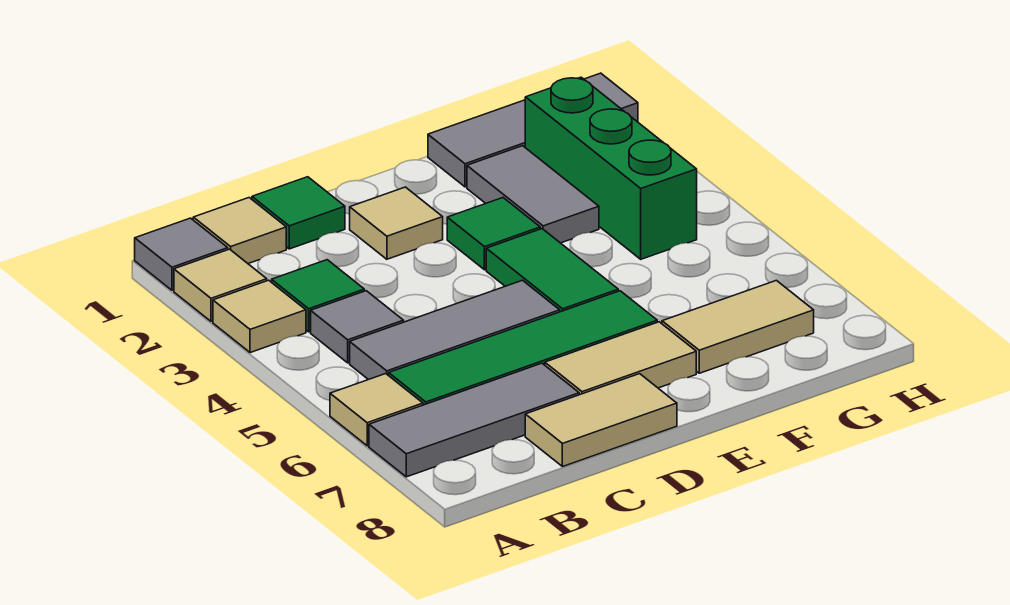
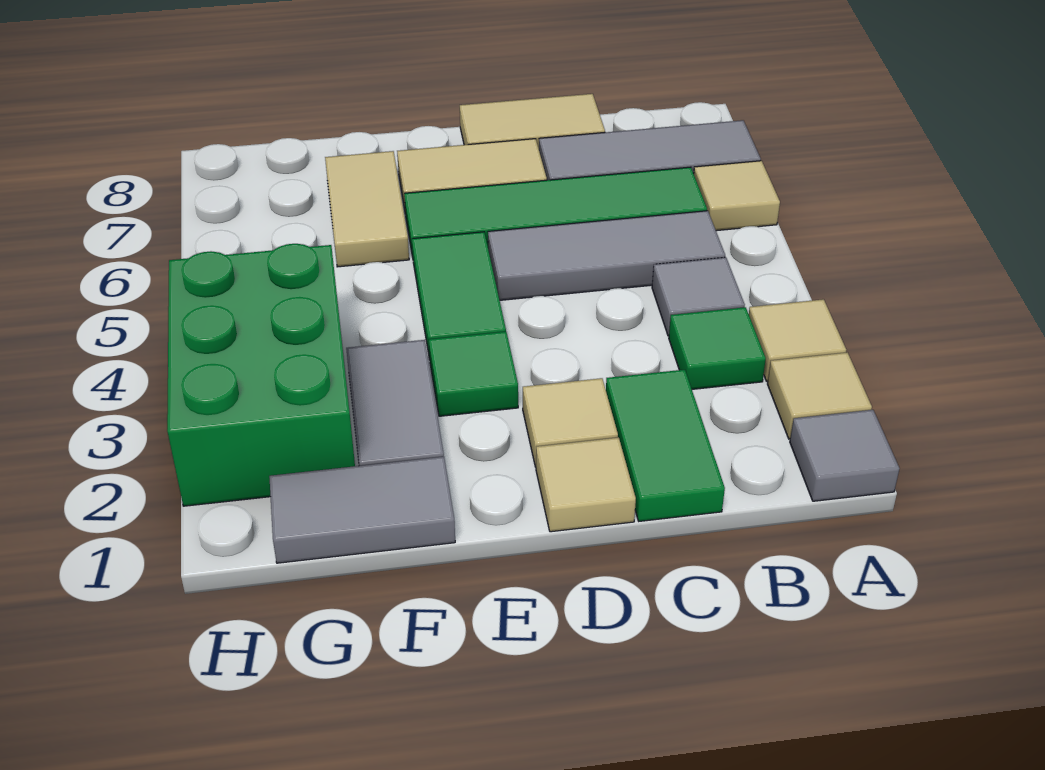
tan 1x1 tile [193,198,286,264] -> tan 1x1 tile moved to [536,437,636,532]
green 1x1 tile [252,177,345,249] -> green 1x2 tile [606,370,725,521]
grey 1x3 tile [428,73,638,187] -> grey 1x2 tile [269,457,455,563]
tan 1x2 tile [662,280,814,373] -> tan 1x2 tile turned to [325,151,409,267]
green 1x3 brick [525,77,697,259] -> green 2x3 brick [167,244,355,506]

